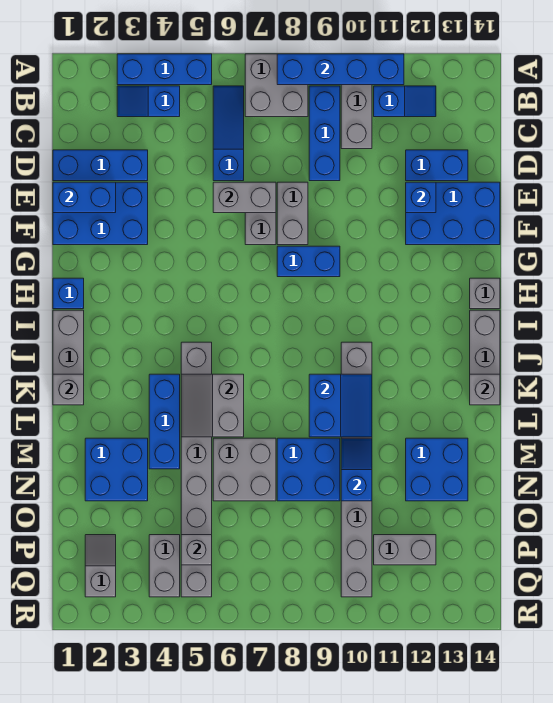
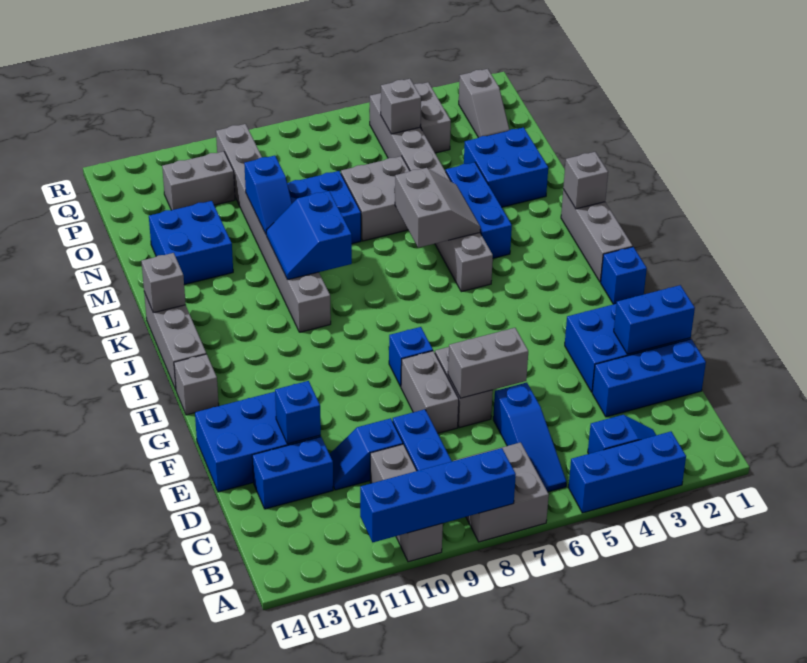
blue 1x2 slope [374,86,436,117] -> blue 1x2 slope moved to [330,418,403,490]
blue 1x2 brick [277,246,340,277] -> blue 1x1 brick [389,327,433,387]

